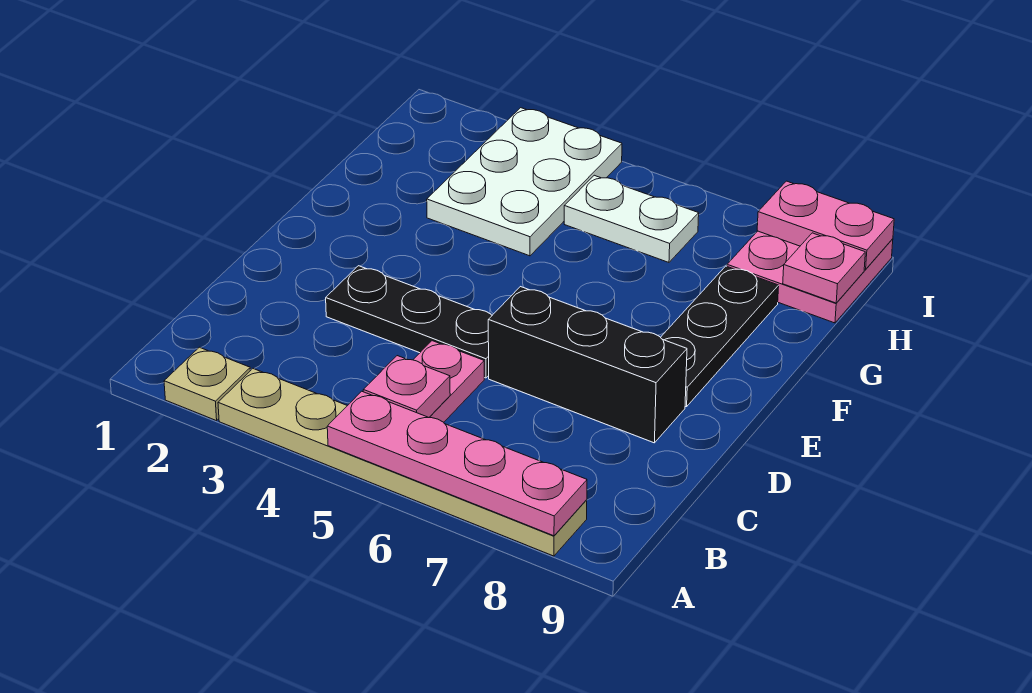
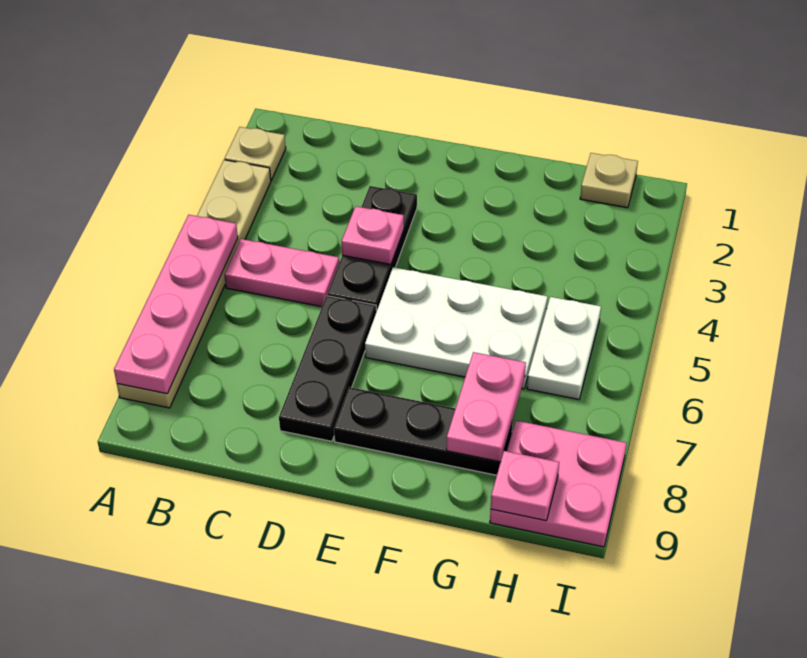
pink 1x1 plate [363,356,450,418] -> pink 1x1 plate moved to [342,206,404,264]
black 1x3 brick [488,287,687,443] -> black 1x3 plate [279,296,376,441]
white 2x3 plate [427,108,622,256] -> white 2x3 plate moved to [365,267,547,389]
none -> tan 1x1 plate [580,153,638,208]
pink 1x2 plate [757,181,894,269] -> pink 1x2 plate moved to [446,352,526,462]

